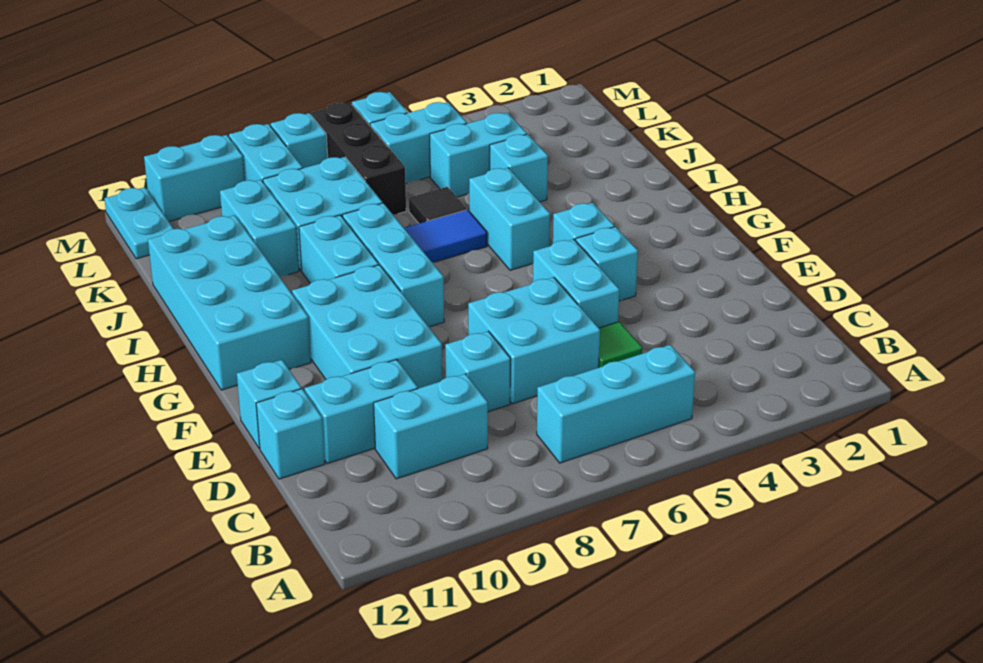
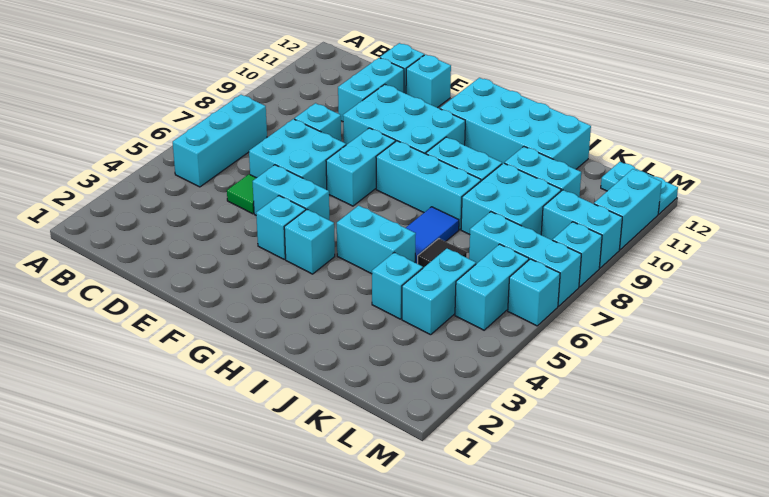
cyan 1x2 brick [374,374,488,479] -> cyan 1x2 brick moved to [326,128,396,206]
black 1x3 brick [312,102,406,214] -> cyan 1x3 brick [469,212,581,306]

